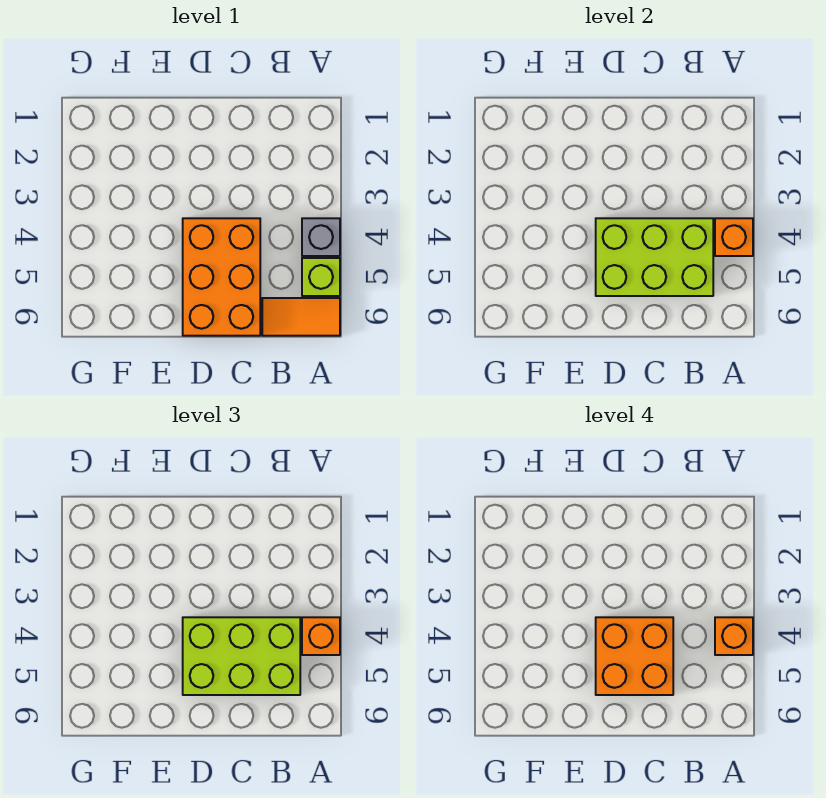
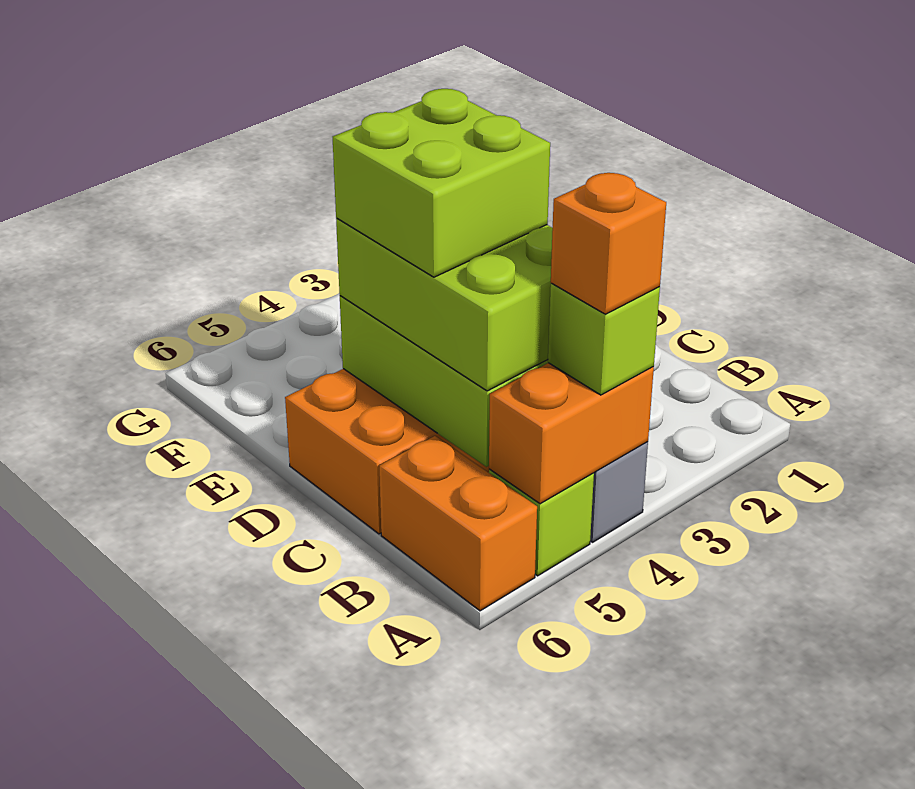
orange 1x1 brick [715,218,753,256] -> orange 1x2 brick [489,363,654,504]
orange 1x1 brick [302,617,340,655] -> lime 1x1 brick [548,283,660,395]
orange 1x2 tile [262,298,340,336] -> orange 1x2 brick [379,436,537,611]
orange 2x2 brick [596,617,673,695] -> lime 2x2 brick [333,89,550,277]

